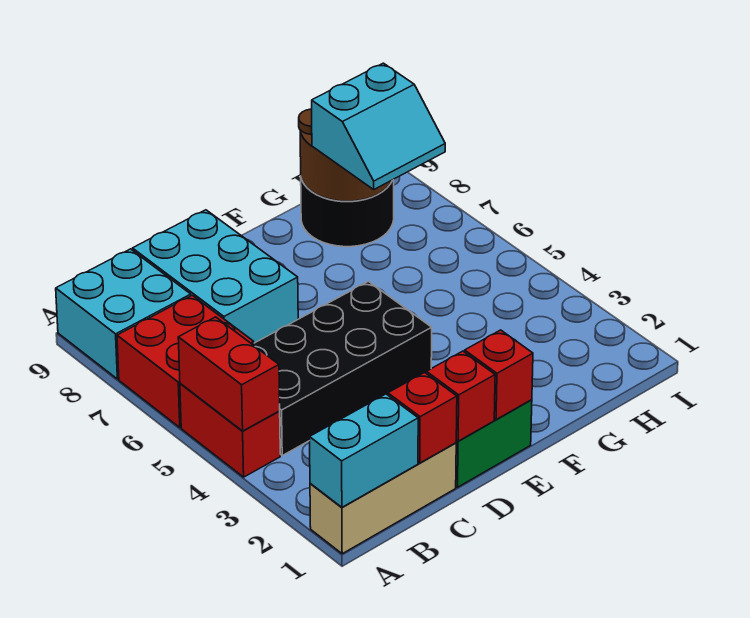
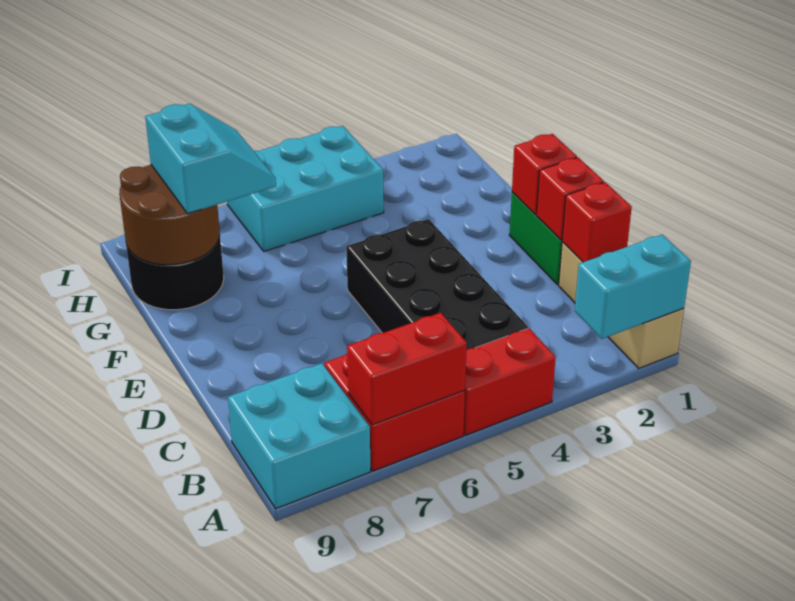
cyan 1x2 brick [310,394,418,507] -> cyan 1x2 brick turned to [575,235,691,339]
red 1x2 brick [178,317,280,431] -> red 1x2 brick moved to [347,313,467,425]
cyan 2x3 brick [132,210,298,343] -> cyan 2x3 brick moved to [227,126,384,251]

